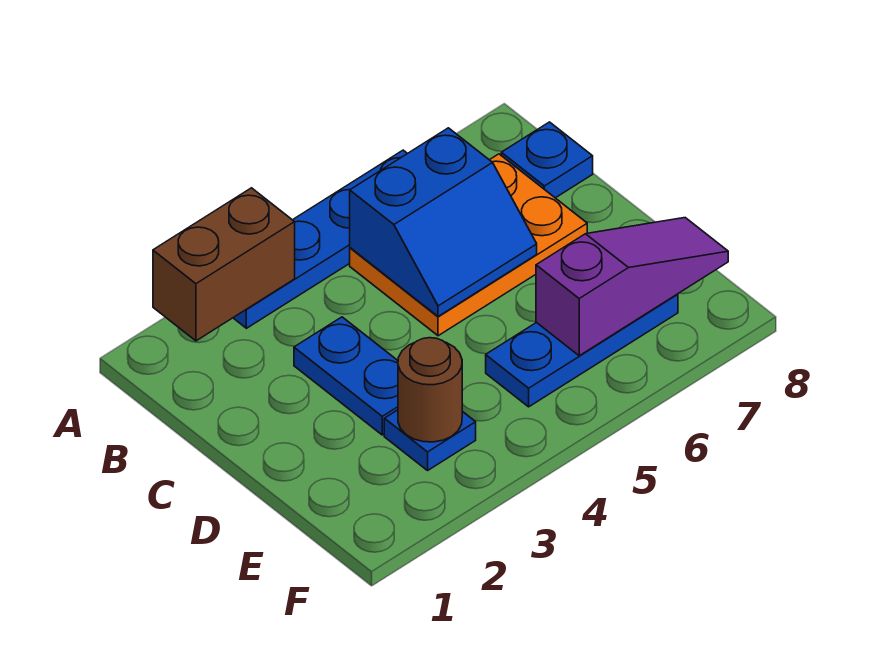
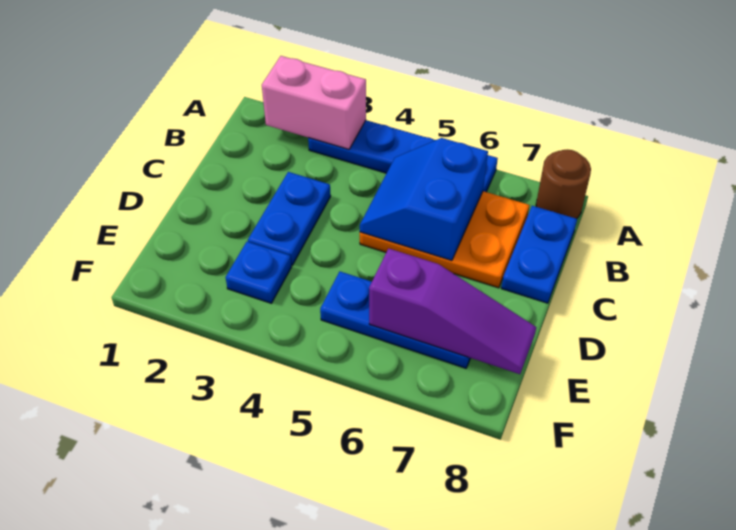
brown 1x2 brick [153,188,295,341] -> pink 1x2 brick [262,56,366,149]
blue 2x2 slope [350,128,537,316] -> blue 2x2 slope turned to [360,138,488,261]
blue 1x1 plate [501,122,593,198] -> blue 1x2 plate [501,206,577,303]
brown 1x1 round brick [398,338,462,442] -> brown 1x1 round brick moved to [536,149,591,219]

